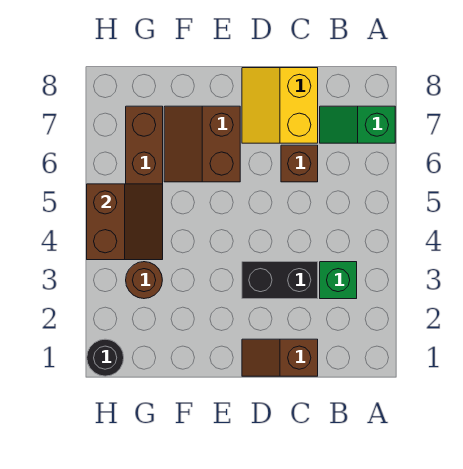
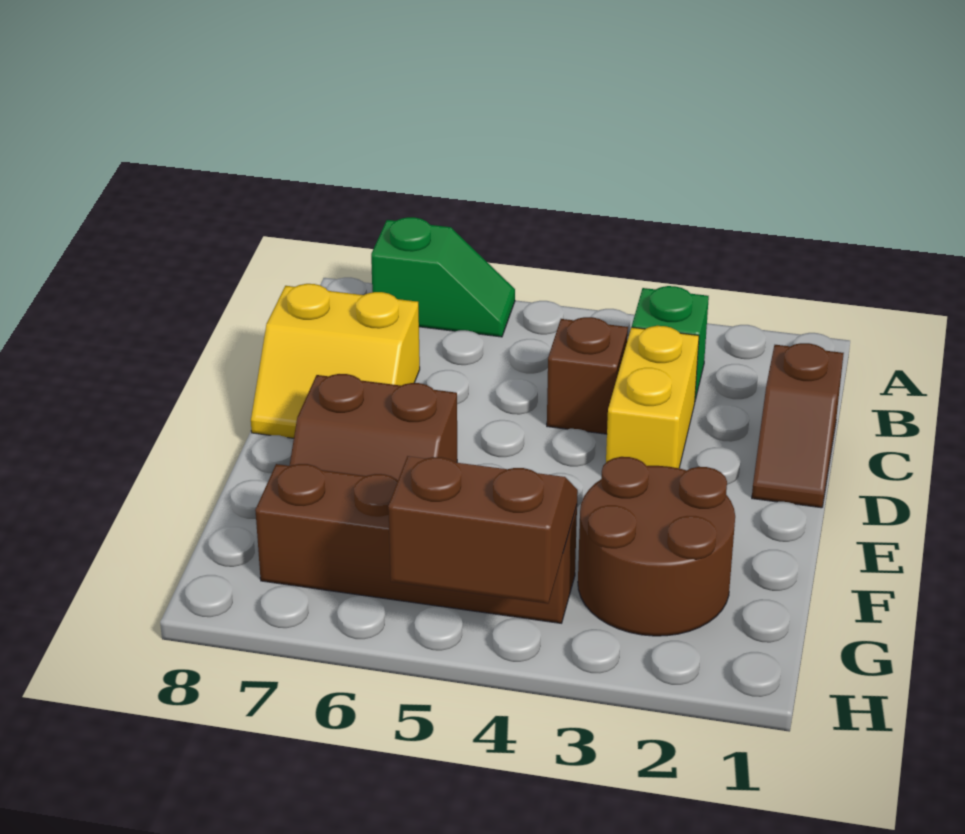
green 1x2 slope [320,106,395,143] -> green 1x2 slope turned to [371,217,515,337]
black 1x2 brick [242,262,318,299] -> yellow 1x2 brick [606,326,699,468]
brown 1x1 brick [281,145,318,182] -> brown 1x1 brick moved to [547,317,628,434]
brown 1x1 round brick [126,262,162,299] -> brown 2x2 round brick [578,457,735,636]
black 1x1 round brick [87,339,124,376] -> none

